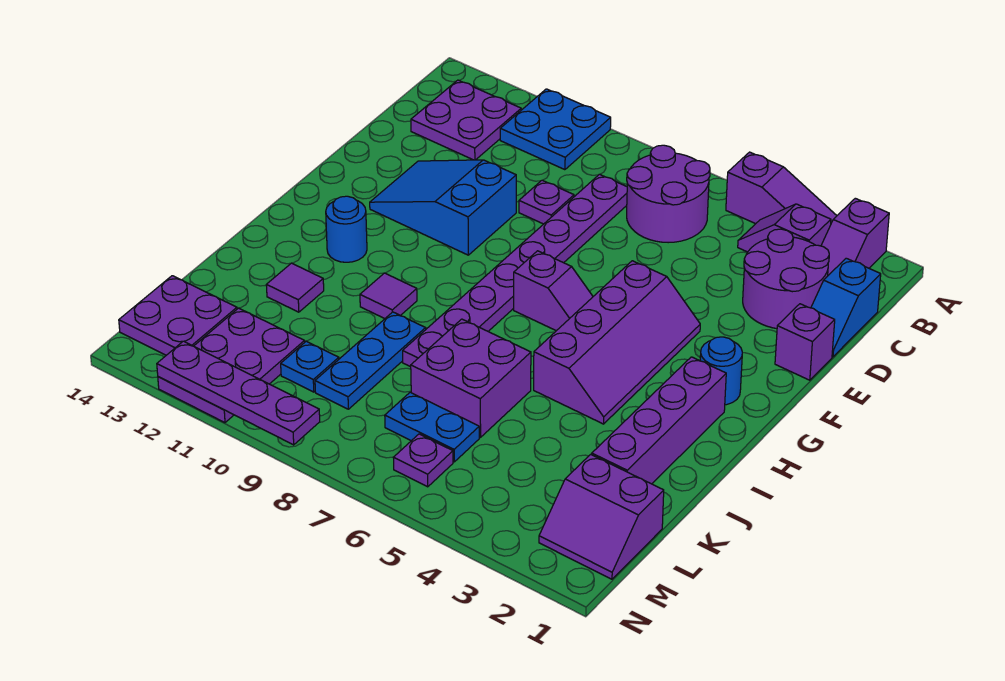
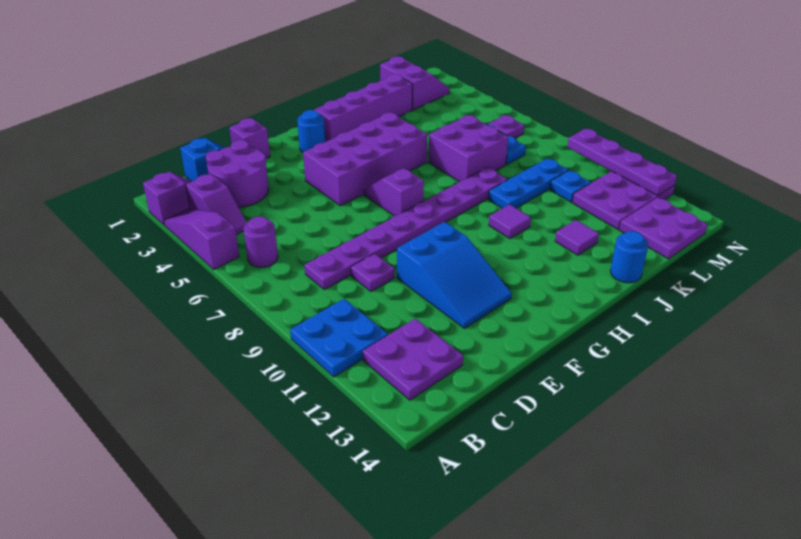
purple 2x2 round brick [627,145,710,243] -> purple 1x1 round brick [243,217,278,267]
purple 2x4 slope [534,261,700,424] -> purple 2x4 brick [303,113,427,206]
blue 1x1 round brick [326,196,367,262] -> blue 1x1 round brick moved to [610,231,648,283]

